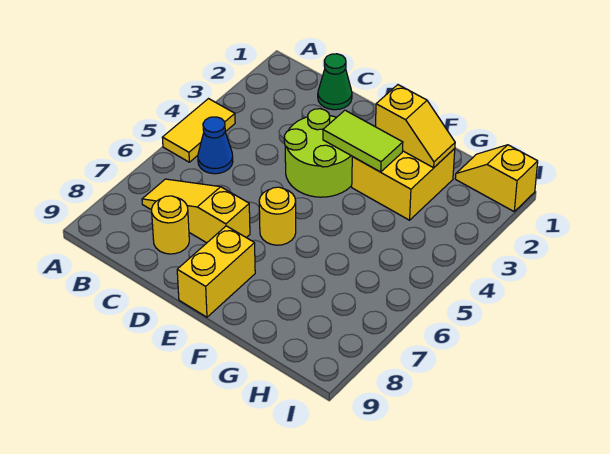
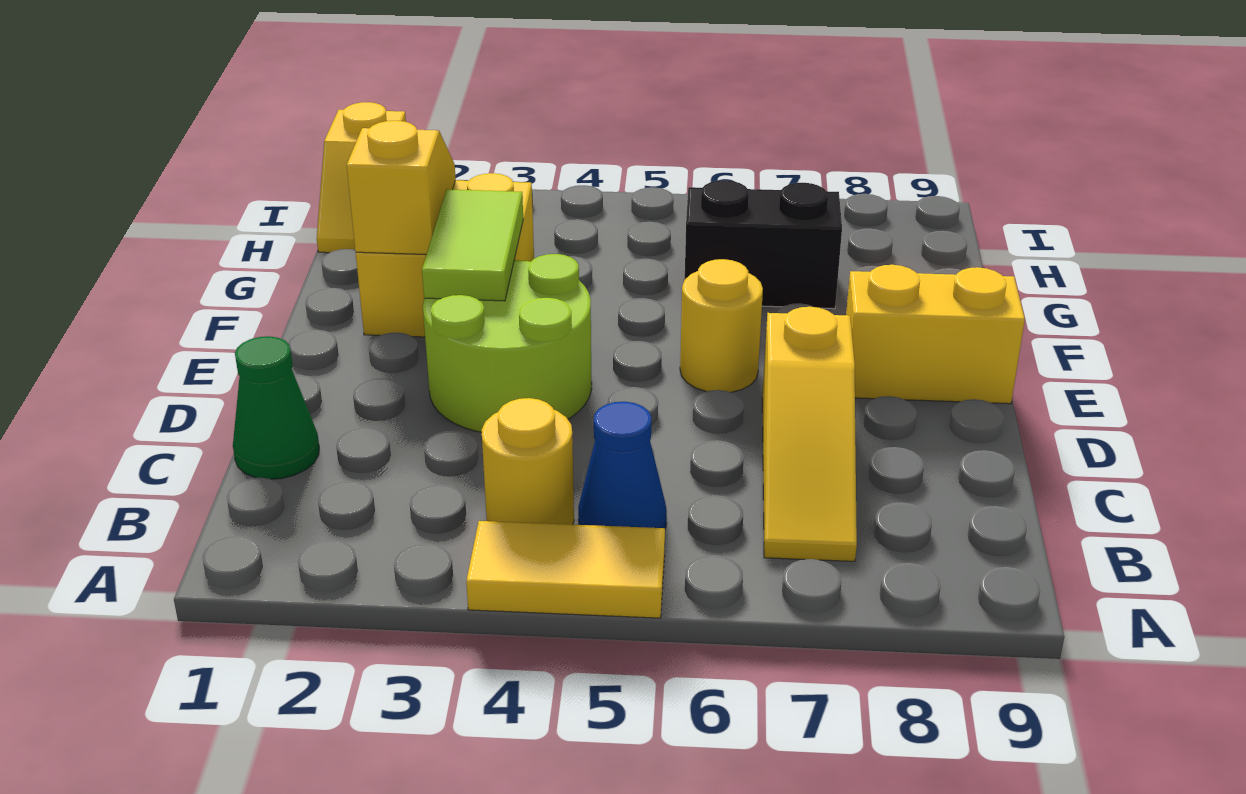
yellow 1x1 round brick [152,196,189,254] -> yellow 1x1 round brick moved to [482,398,574,525]
none -> black 1x2 brick [685,180,842,309]

